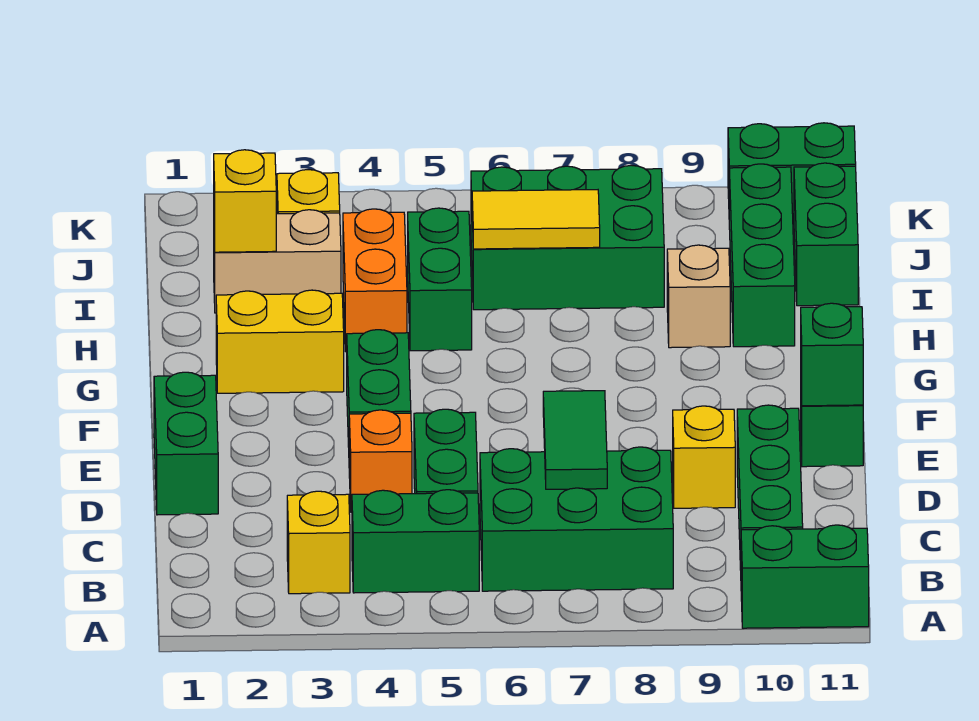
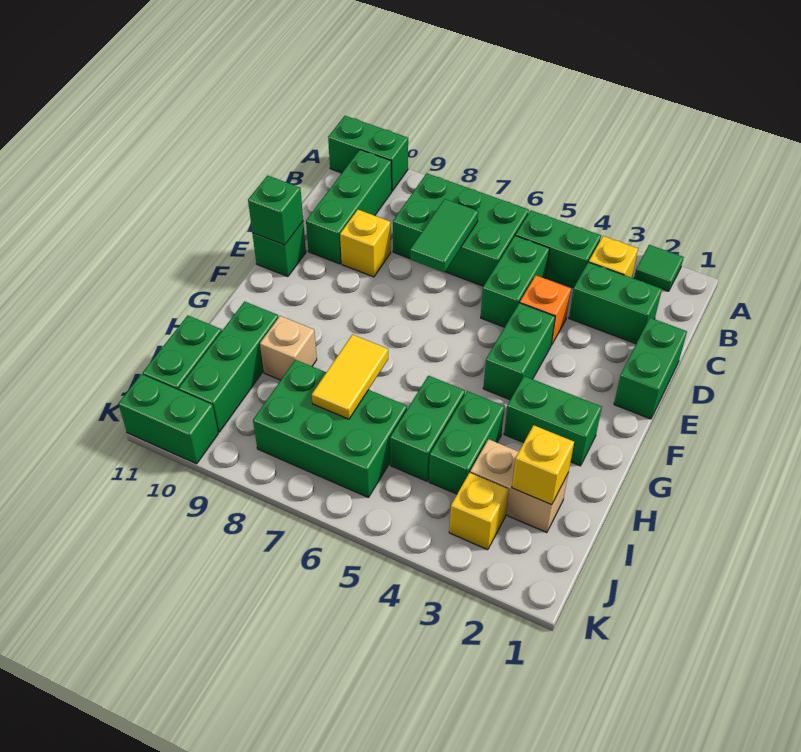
none -> green 1x1 tile [634,245,684,291]
none -> green 1x2 brick [569,262,662,344]
yellow 1x2 brick [216,290,344,393] -> green 1x2 brick [504,376,602,466]
orange 1x2 brick [343,209,407,352] -> green 1x2 brick [429,391,504,494]
yellow 1x2 tile [472,190,600,249] -> yellow 1x2 tile turned to [312,335,388,419]

